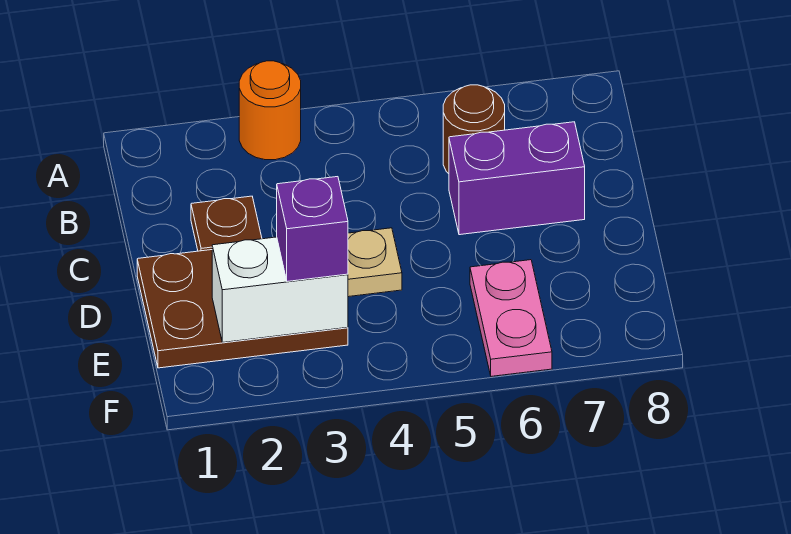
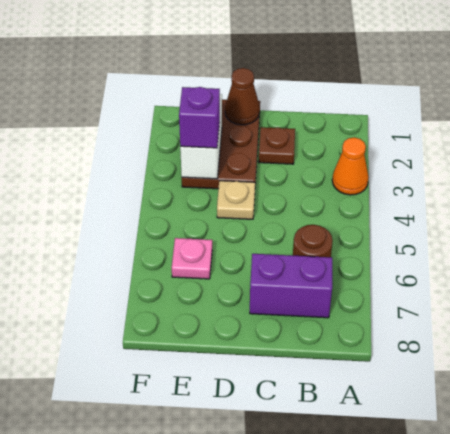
orange 1x1 round brick [239,61,301,160] -> orange 1x1 cone [332,138,369,195]
purple 1x2 brick [449,122,585,235] -> purple 1x2 brick turned to [250,254,332,318]
none -> brown 1x1 cone [225,68,260,125]
pink 1x2 plate [470,260,552,376] -> pink 1x1 plate [172,238,212,279]

